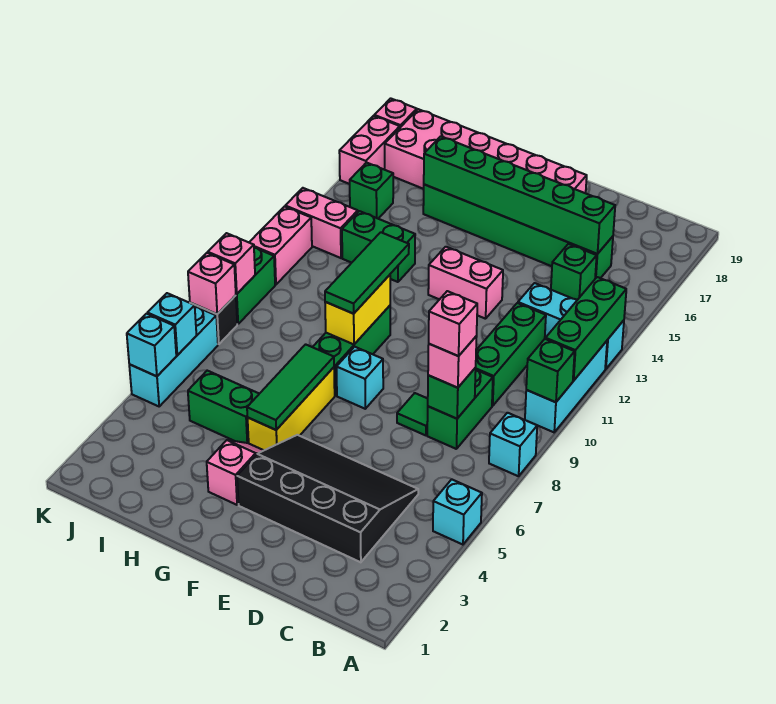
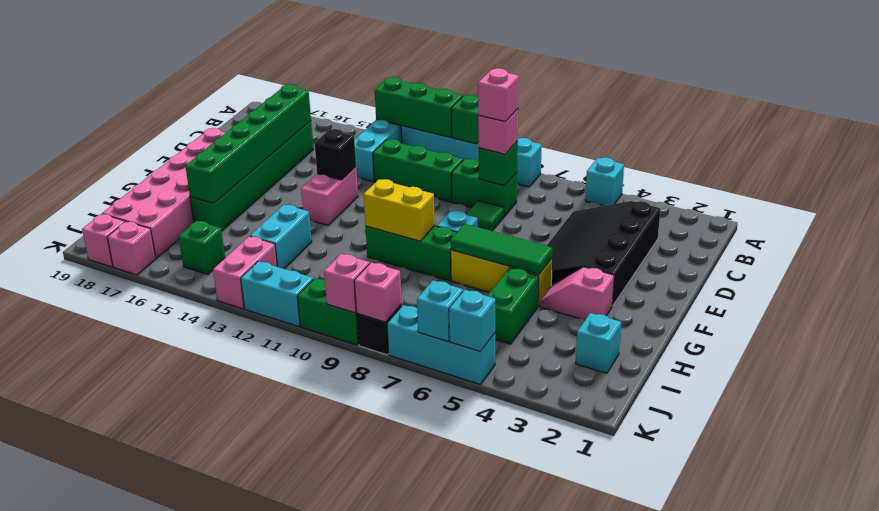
green 1x1 brick [551,244,597,300] -> none
none -> black 1x1 brick [315,129,356,180]
green 1x3 tile [325,232,409,314] -> none
green 1x2 brick [342,211,415,282] -> cyan 1x2 brick [250,205,312,269]
none -> cyan 1x1 brick [576,313,621,373]
pink 1x2 brick [249,207,312,285] -> cyan 1x2 brick [241,261,313,327]
pink 1x2 brick [339,116,400,184] -> pink 1x1 brick [107,221,156,275]

